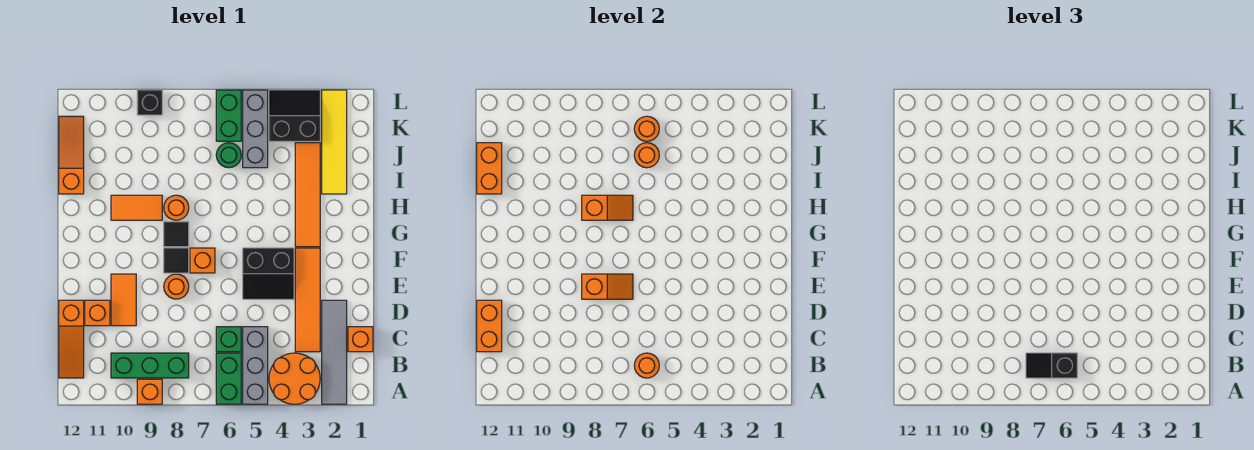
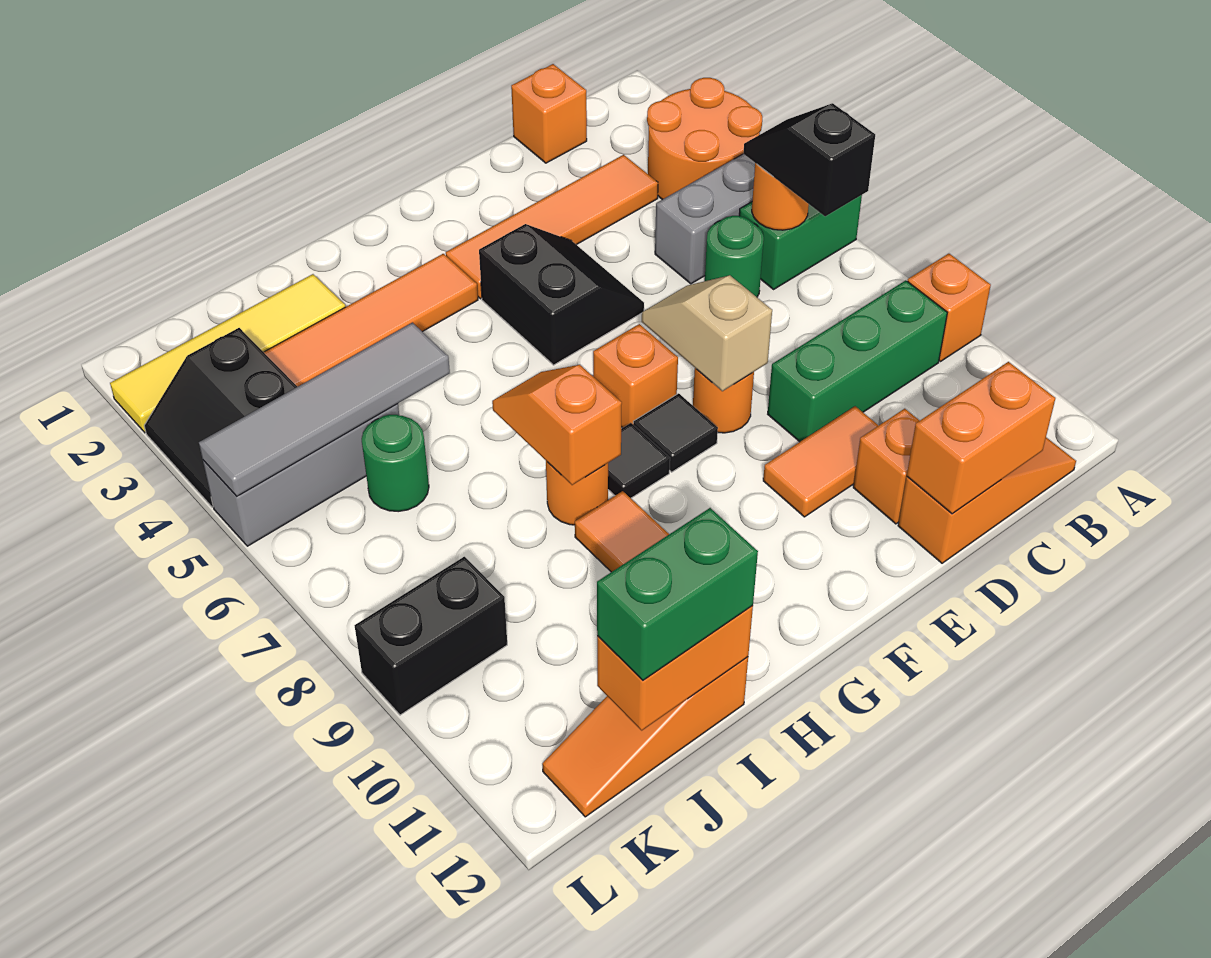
grey 1x4 tile [322,300,347,404] -> grey 1x4 tile moved to [199,322,450,496]
black 1x2 slope [1026,353,1077,378] -> black 1x2 slope turned to [743,103,875,216]
green 1x3 brick [111,353,189,378] -> green 1x3 brick turned to [768,280,947,442]
green 1x1 brick [216,327,241,352] -> green 1x1 round brick [705,216,764,297]
orange 1x2 slope [582,274,633,299] -> tan 1x2 slope [642,275,772,391]
orange 1x1 round brick [634,143,659,168] -> none
green 1x2 brick [216,90,241,141] -> green 1x2 brick moved to [597,508,758,680]
orange 1x1 round brick [634,116,659,141] -> none
black 1x1 brick [137,90,162,115] -> black 1x2 brick [355,557,507,715]

